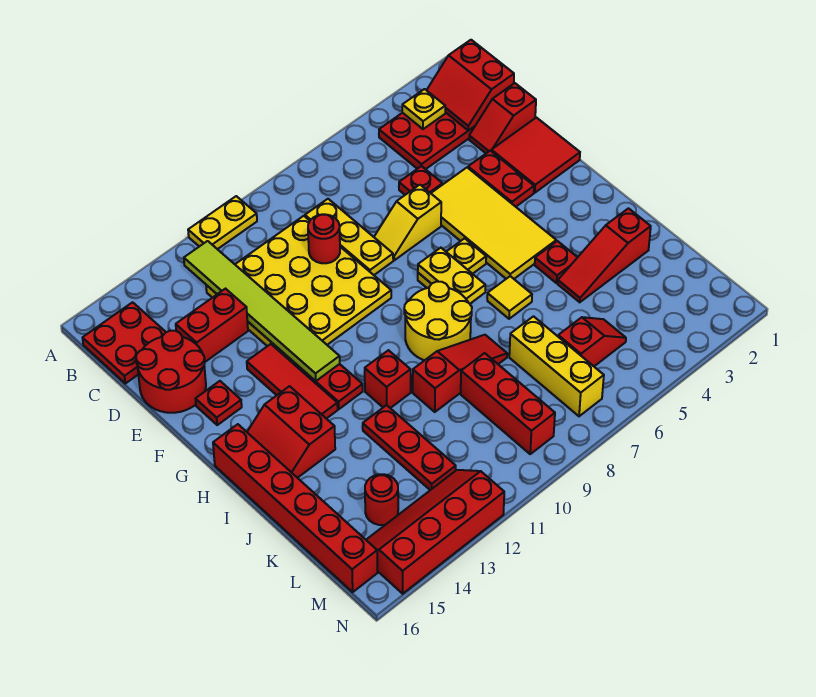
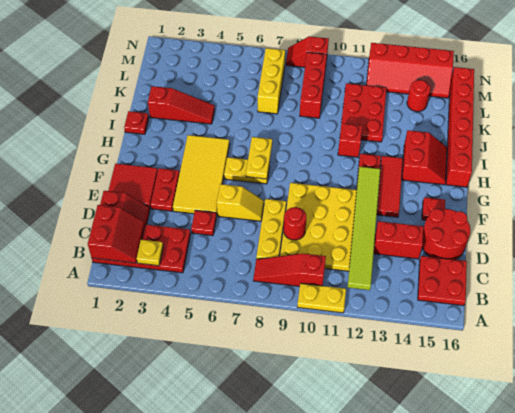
yellow 2x2 round brick [404,282,472,360] -> none
red 1x1 plate [535,241,578,283] -> red 1x1 plate moved to [124,111,149,134]
yellow 1x1 tile [487,276,532,319] -> none
red 1x3 slope [413,335,507,412] -> red 1x3 slope moved to [253,254,326,286]
red 1x3 plate [363,405,456,490] -> red 2x3 plate [341,83,386,142]
red 1x2 slope [558,317,626,366] -> red 1x2 slope moved to [286,37,329,67]

